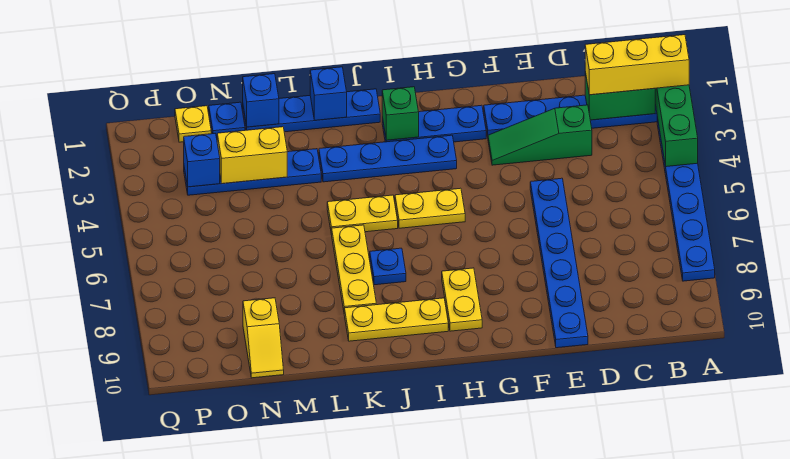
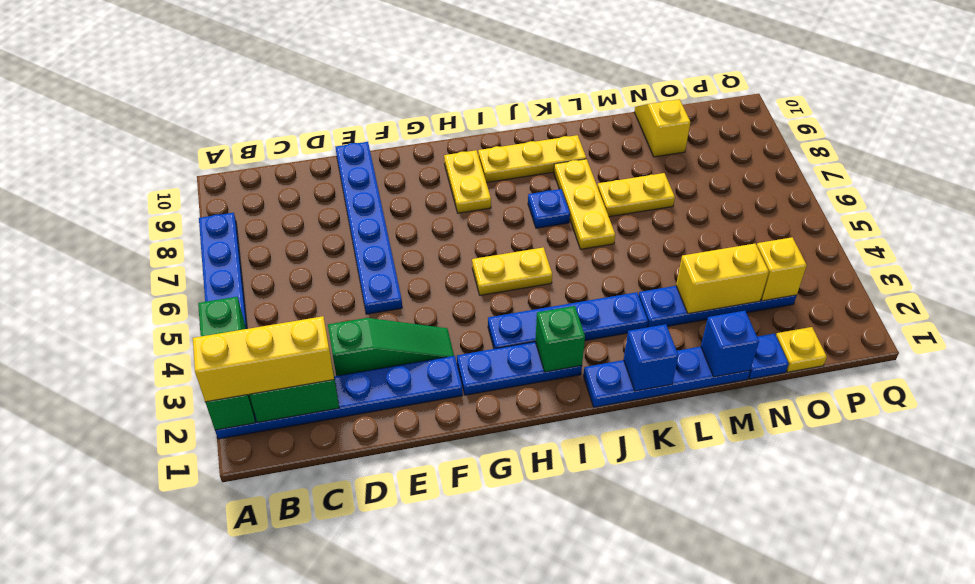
yellow 1x2 plate [327,195,398,235] -> yellow 1x2 plate moved to [597,173,675,217]
blue 1x1 brick [184,134,220,187] -> yellow 1x1 brick [757,237,807,301]

